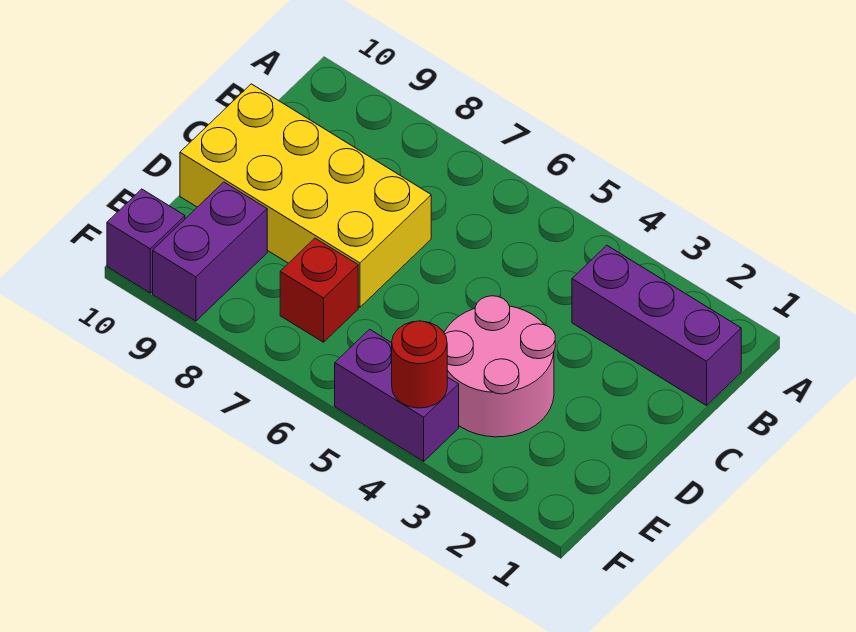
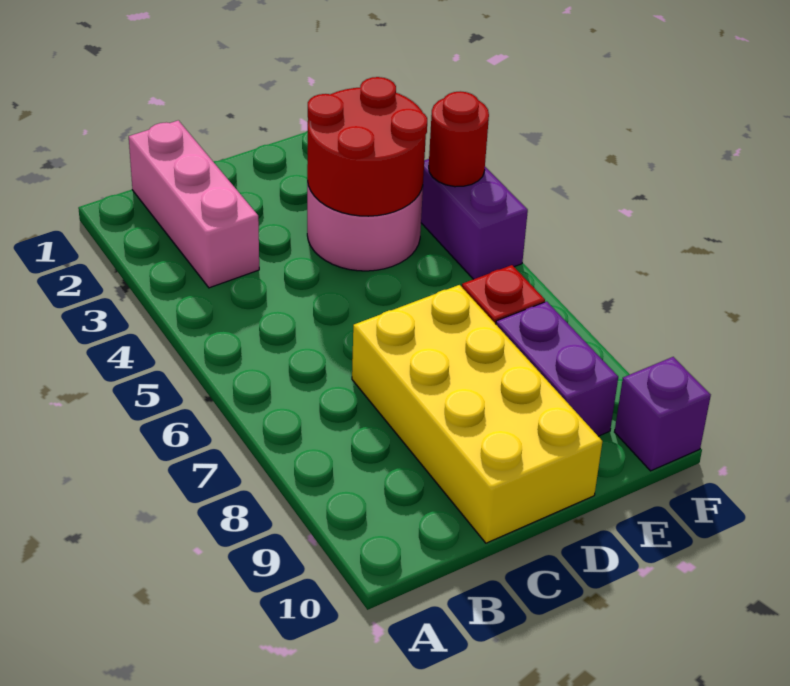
purple 1x3 brick [572,245,741,406] -> pink 1x3 brick [129,120,259,288]
none -> red 2x2 round brick [307,77,427,216]
purple 1x2 brick [153,182,267,321] -> purple 1x2 brick turned to [496,301,618,436]

